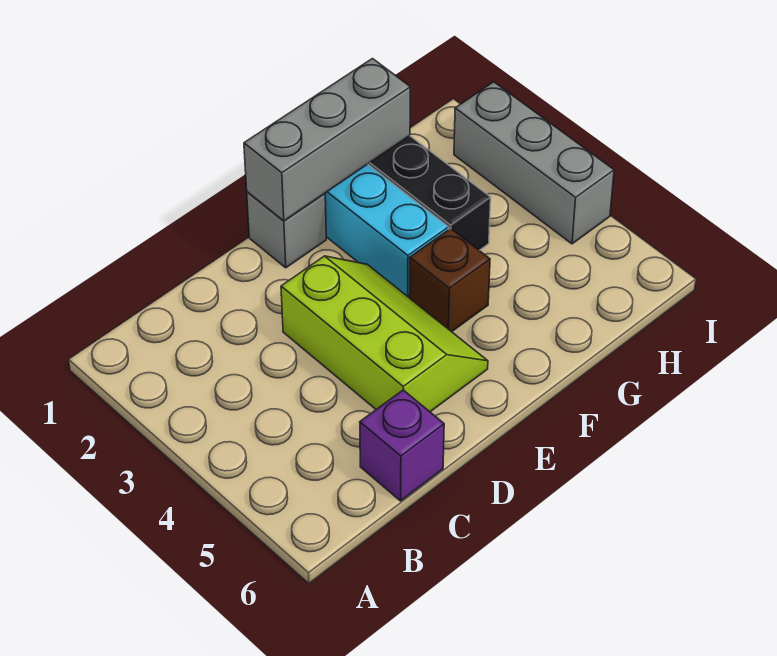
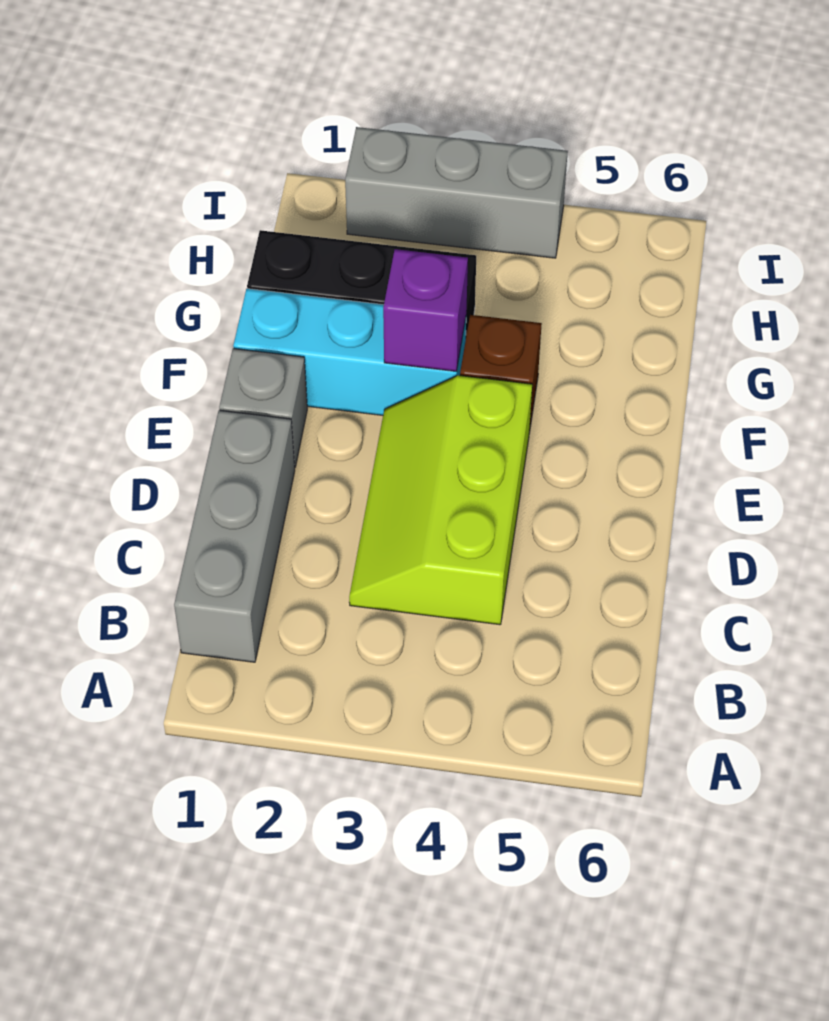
purple 1x1 brick [360,390,444,501] -> purple 1x1 brick moved to [383,249,468,372]
lime 2x3 slope [281,256,488,412] -> lime 2x3 slope turned to [349,375,532,625]
grey 1x3 brick [244,59,410,221] -> grey 1x3 brick moved to [174,410,295,662]

